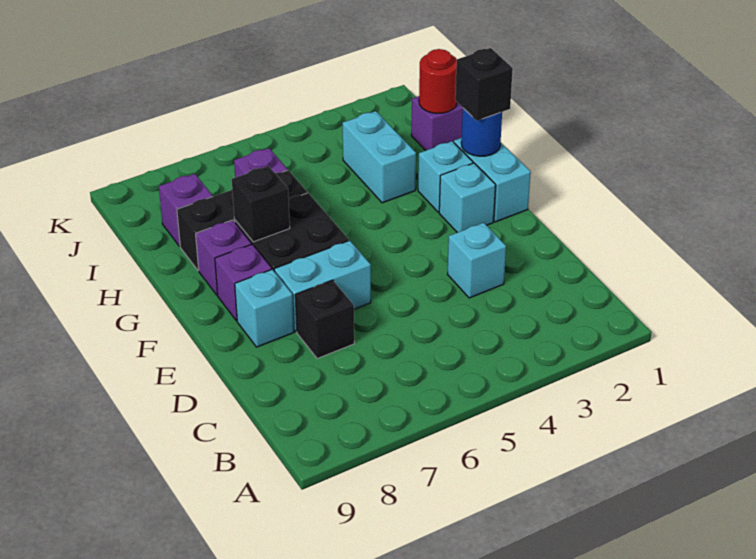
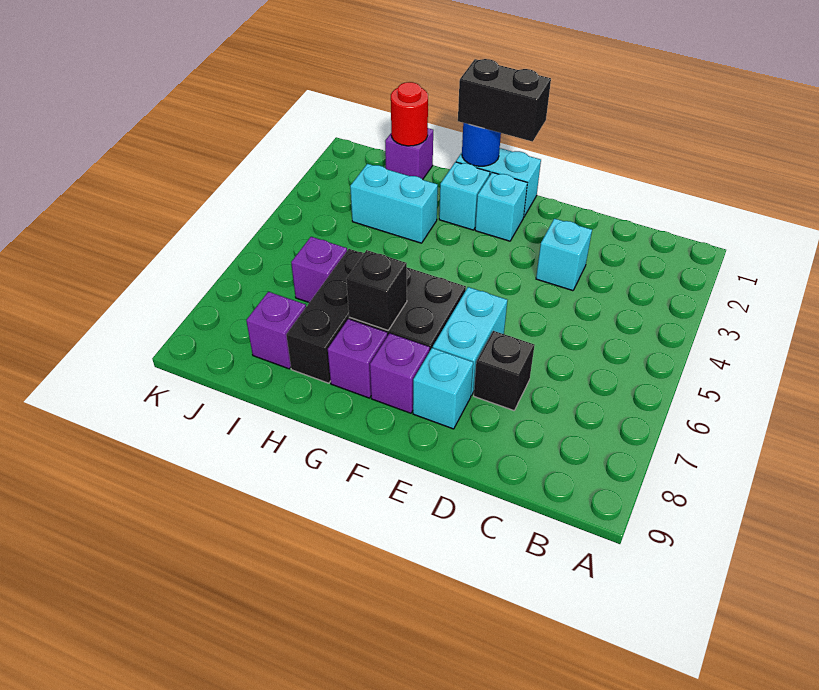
black 1x1 brick [455,48,513,121] -> black 1x2 brick [458,59,551,142]

